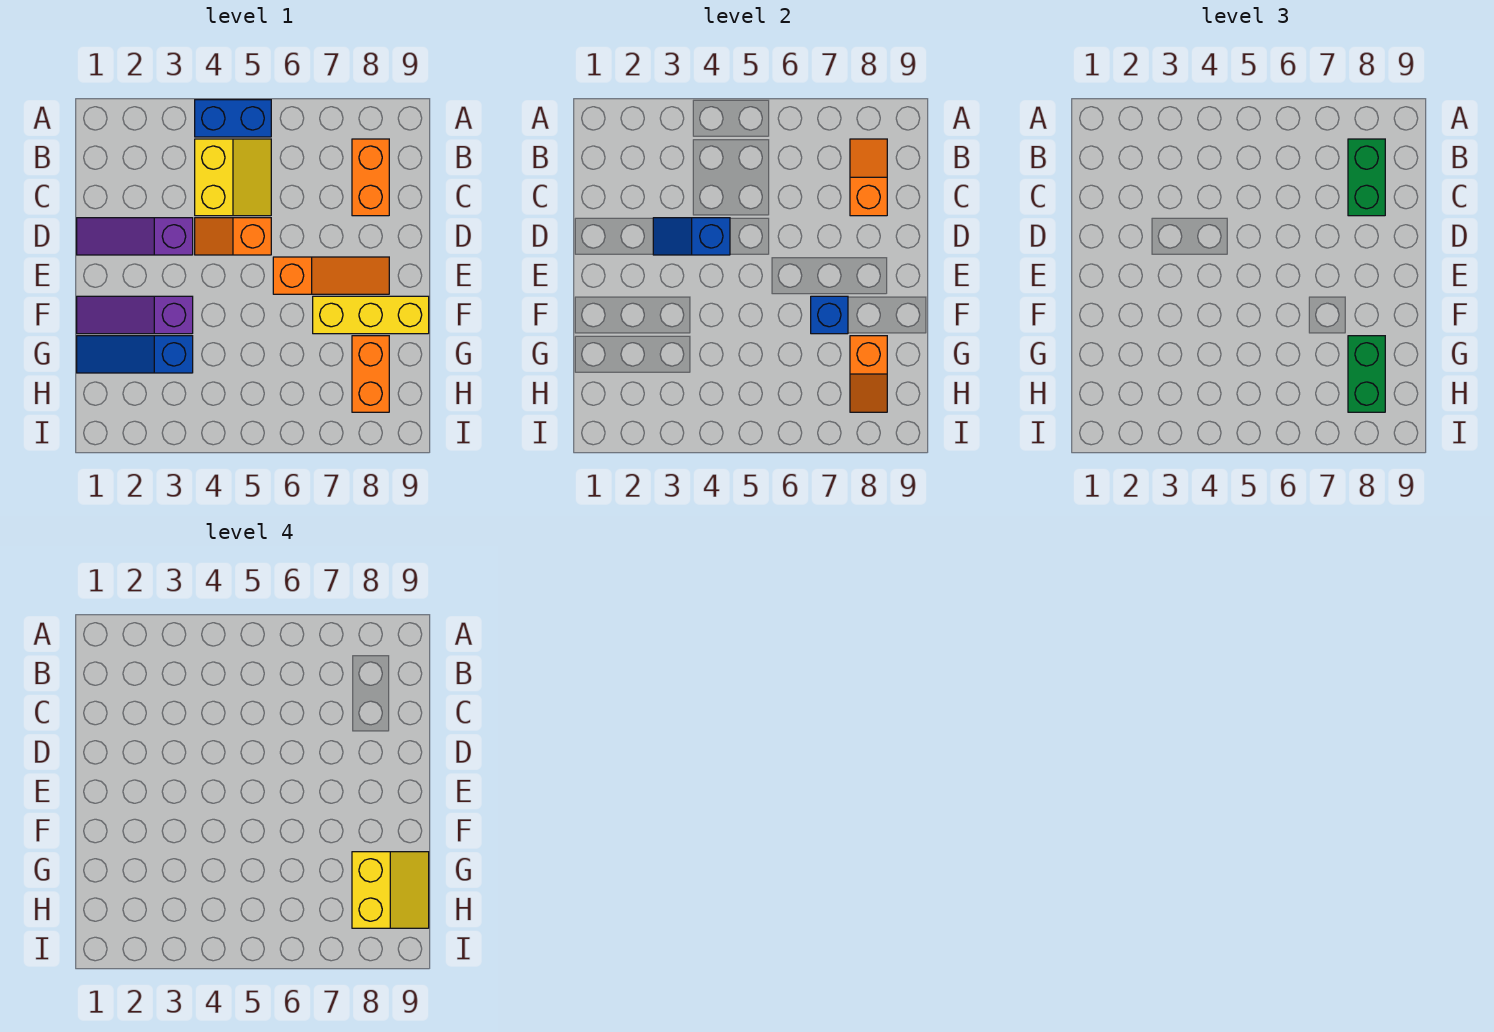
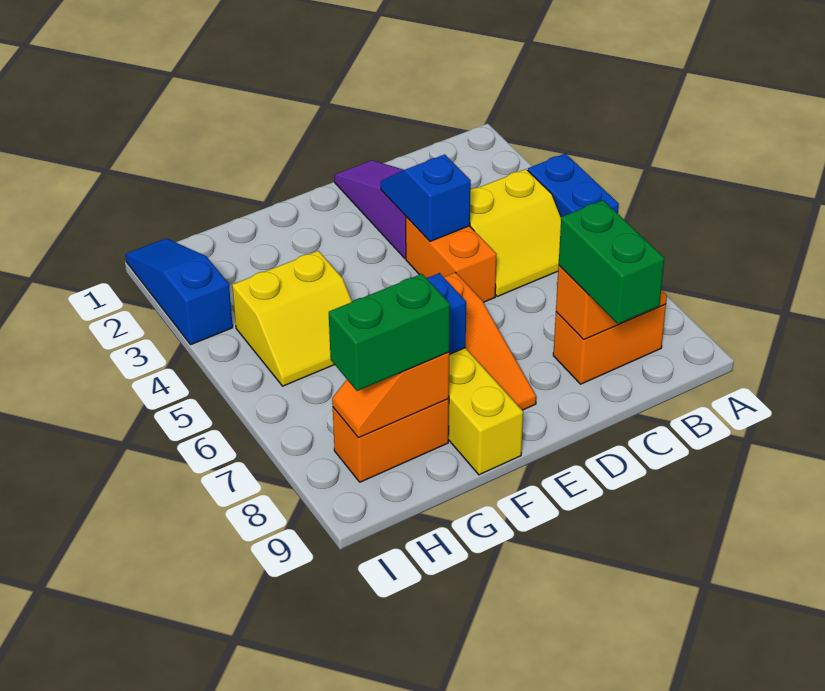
green 1x2 brick [1348,139,1385,216] -> green 1x2 brick turned to [559,200,664,324]
orange 1x2 slope [195,218,271,255] -> orange 1x2 brick [406,217,497,302]
purple 1x3 slope [77,296,193,334] -> none
blue 1x3 slope [77,336,193,373] -> blue 1x3 slope moved to [125,238,233,344]
yellow 2x2 slope [352,852,429,928] -> yellow 2x2 slope moved to [232,251,352,386]

